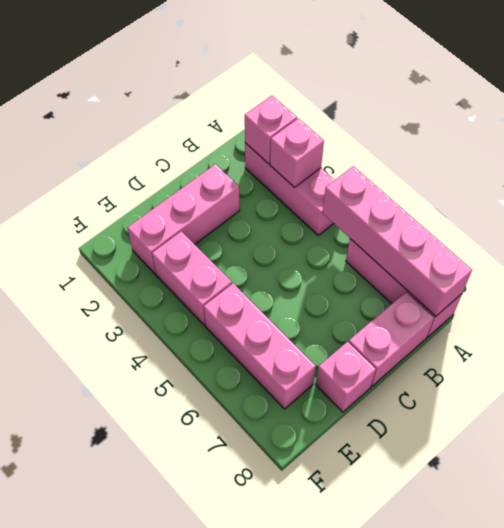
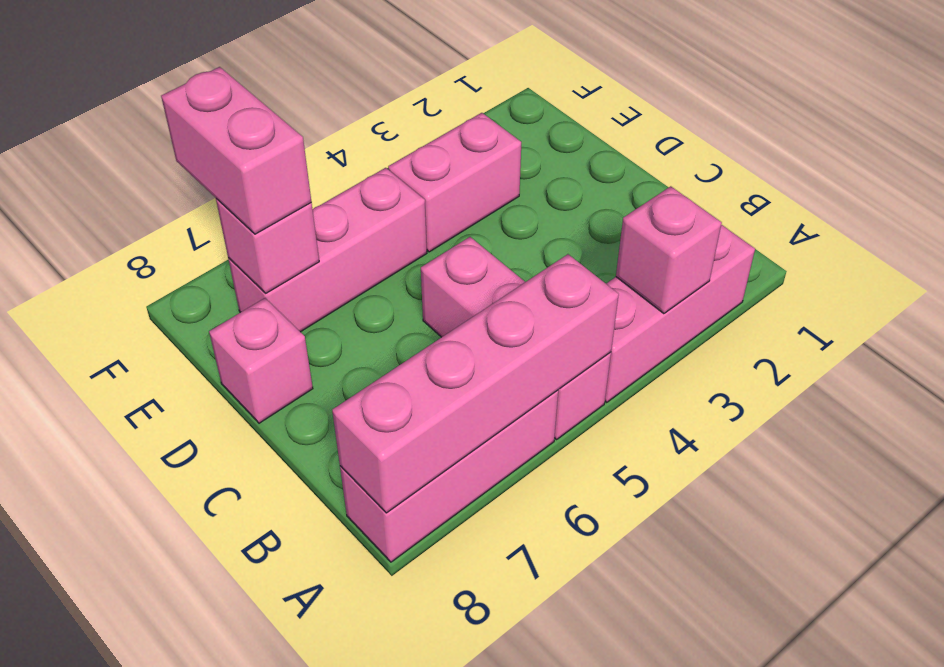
pink 1x1 brick [245,96,297,164] -> pink 1x1 brick moved to [216,199,319,293]
pink 1x2 brick [349,292,434,386] -> pink 1x2 brick moved to [161,67,311,234]
pink 1x3 brick [128,164,240,274] -> pink 1x3 brick moved to [421,237,611,440]

